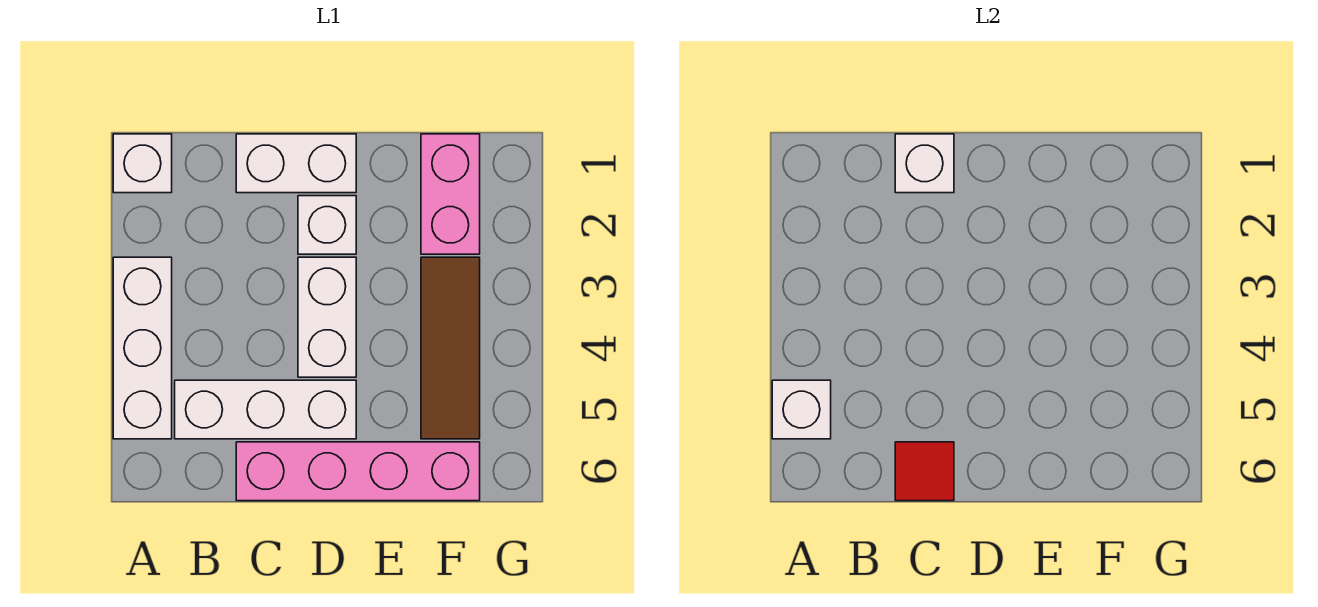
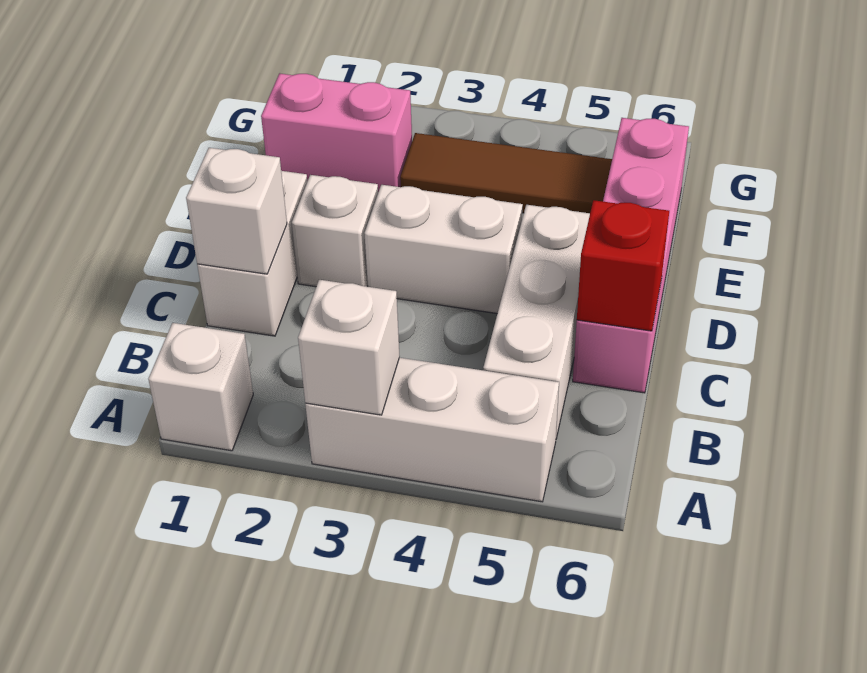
white 1x1 brick [772,380,831,439] -> white 1x1 brick moved to [298,280,400,415]
red 1x1 tile [895,442,954,501] -> red 1x1 brick [577,200,669,331]

